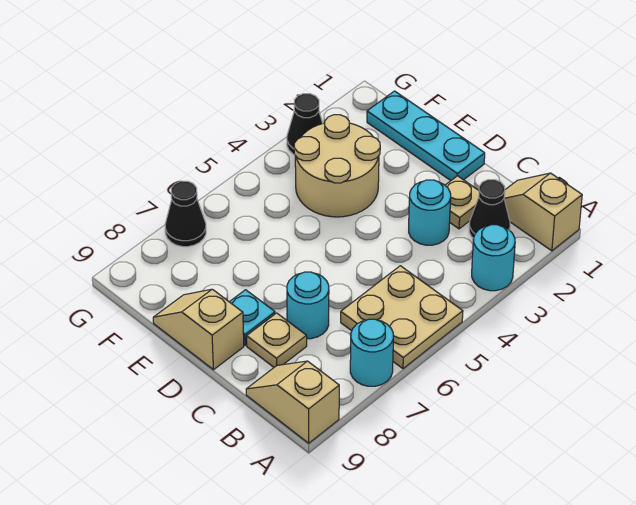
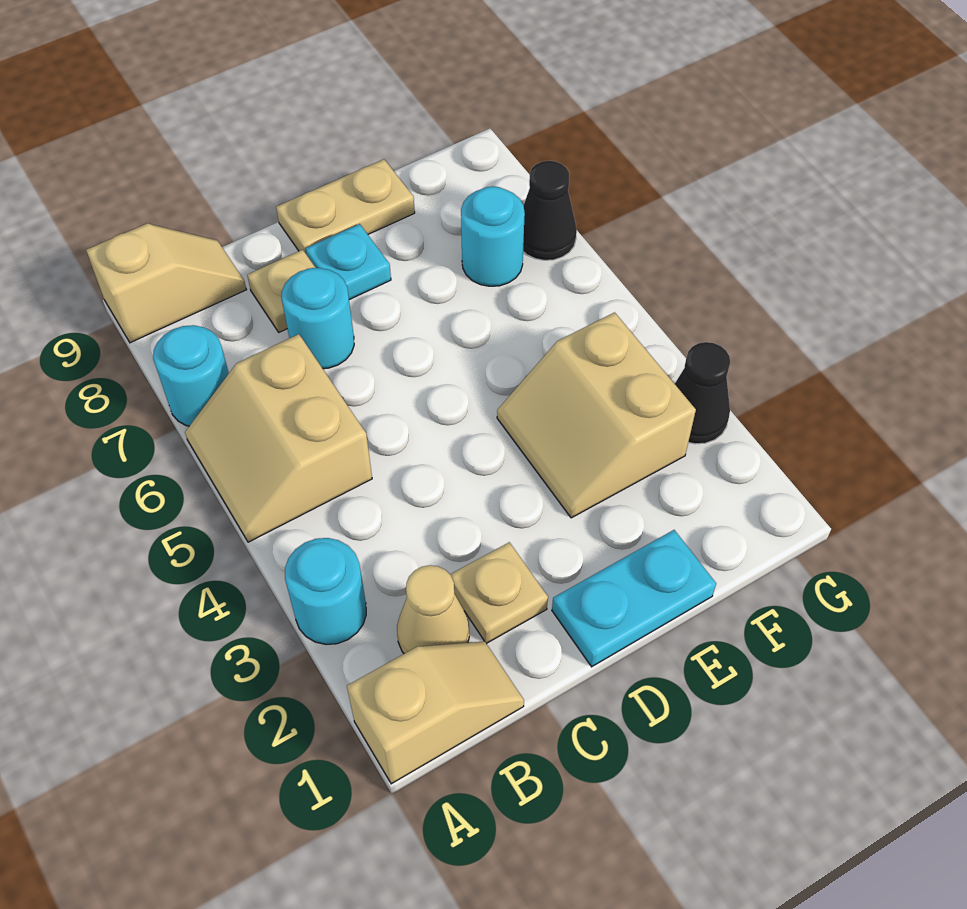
tan 2x2 plate [341,266,463,369] -> tan 2x2 slope [185,334,372,542]
black 1x1 cone [469,180,510,238] -> tan 1x1 cone [397,565,469,654]
cyan 1x1 round brick [409,180,451,245] -> cyan 1x1 round brick moved to [461,186,525,286]
cyan 1x3 plate [367,91,485,181] -> cyan 1x2 plate [552,530,716,667]
tan 1x2 slope [153,289,244,370] -> tan 1x2 plate [276,159,415,253]
tan 2x2 round brick [294,115,380,217] -> tan 2x2 slope [497,312,696,518]

